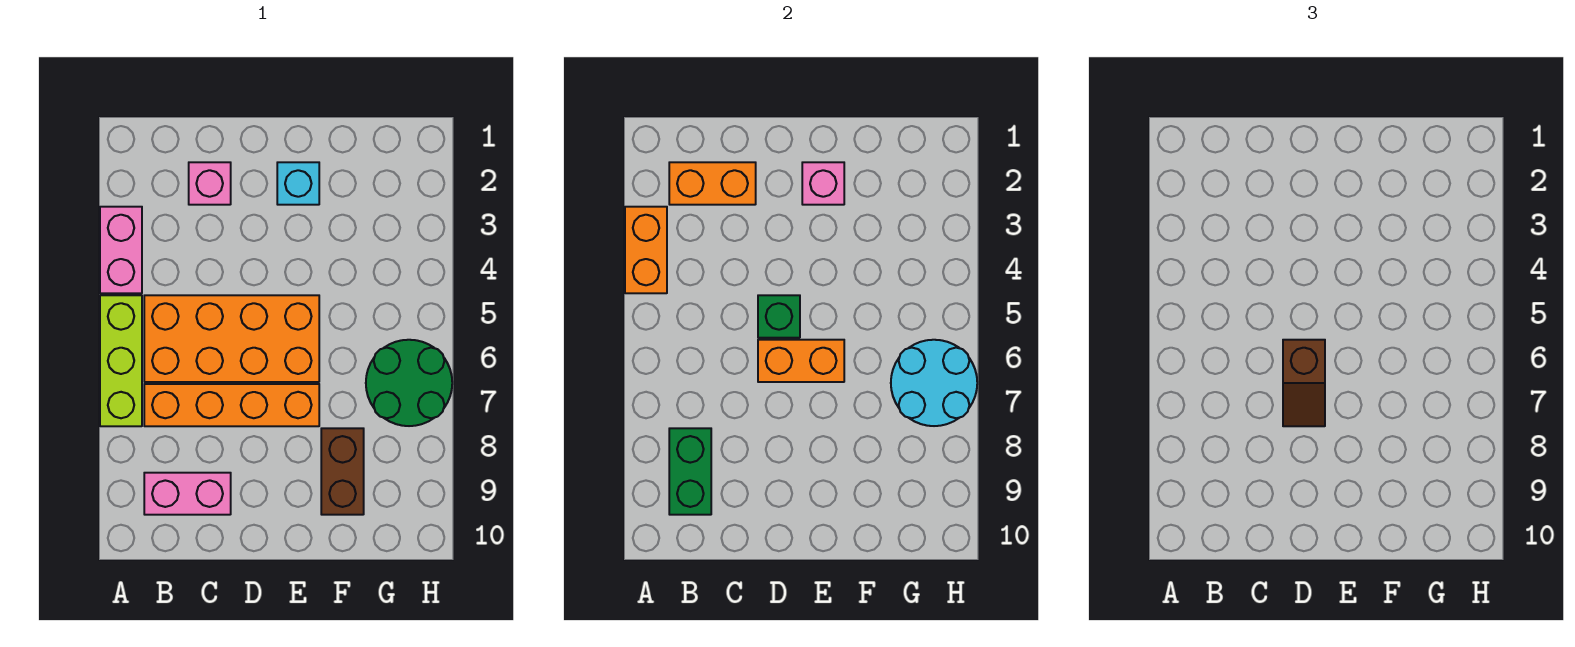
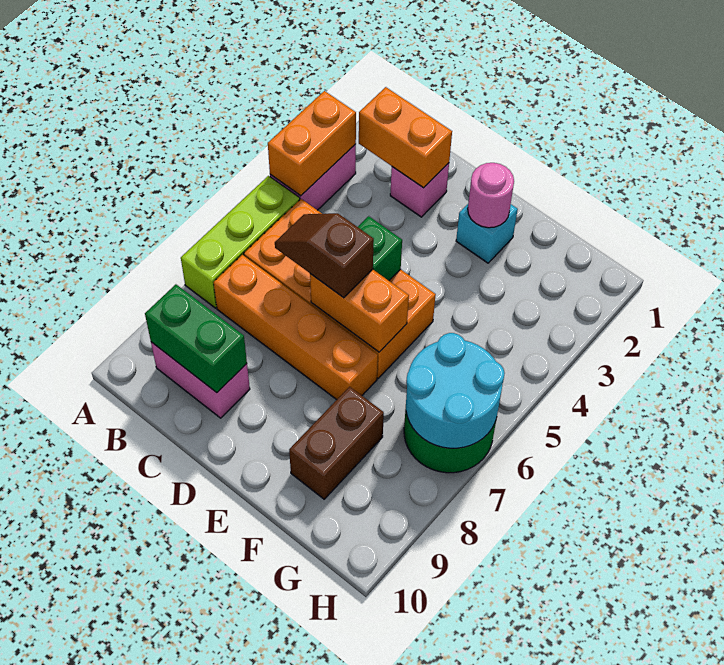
green 1x2 brick [669,428,711,515] -> green 1x2 brick turned to [145,284,247,393]
brown 1x2 slope [1283,340,1325,426] -> brown 1x2 slope turned to [275,213,374,298]
pink 1x1 brick [802,162,844,205] -> pink 1x1 round brick [468,163,514,228]

